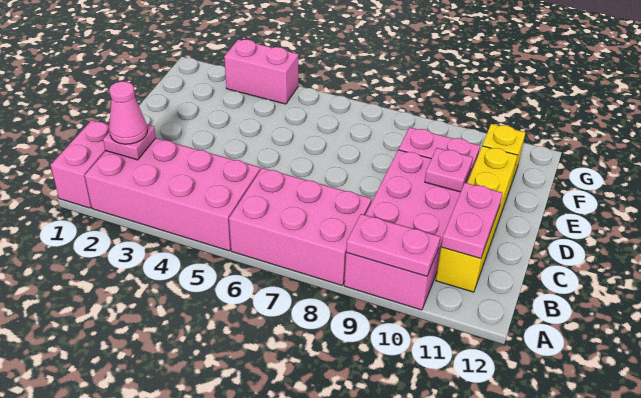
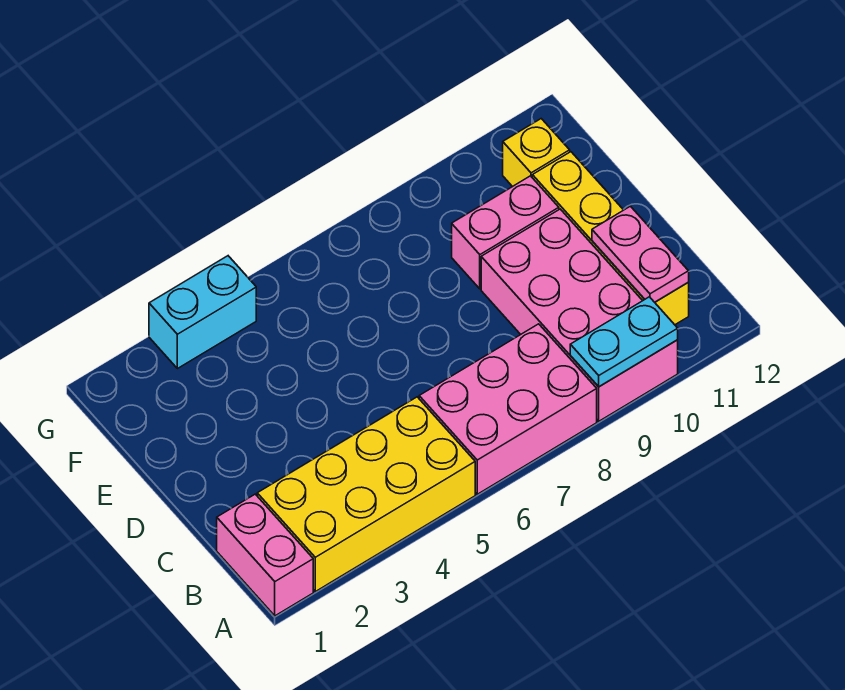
pink 2x4 brick [85,138,260,251] -> yellow 2x4 brick [257,397,475,592]
pink 1x2 plate [346,214,440,276] -> cyan 1x2 plate [570,297,678,387]
pink 1x1 plate [103,124,156,160] -> none
pink 1x1 cone [109,81,147,144] -> none
pink 1x1 plate [425,148,473,192] -> none
pink 1x2 brick [224,39,298,104] -> cyan 1x2 brick [149,256,256,369]

